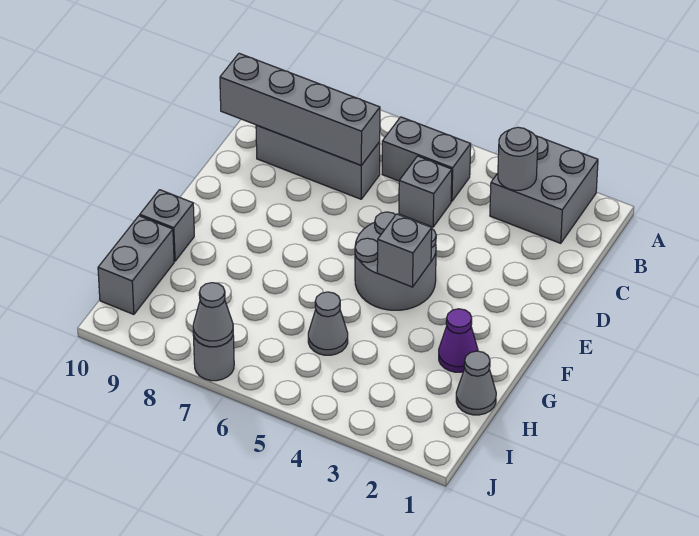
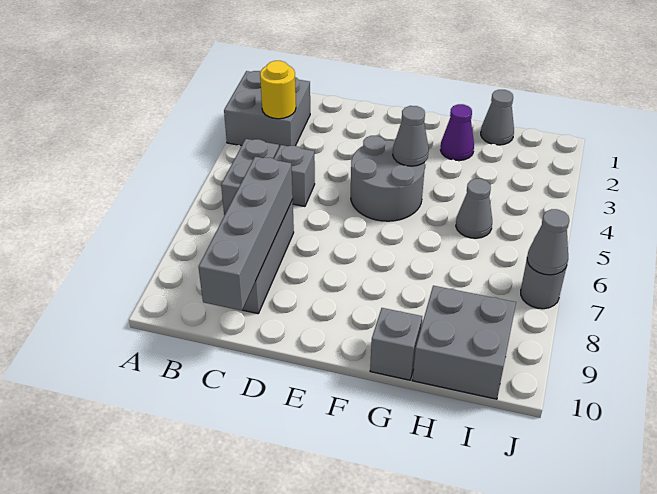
grey 1x1 round brick [498,127,538,190] -> yellow 1x1 round brick [260,61,296,119]
grey 1x1 brick [377,214,432,287] -> grey 1x1 cone [393,106,429,166]
grey 1x2 brick [98,216,174,314] -> grey 2x2 brick [412,286,516,399]

